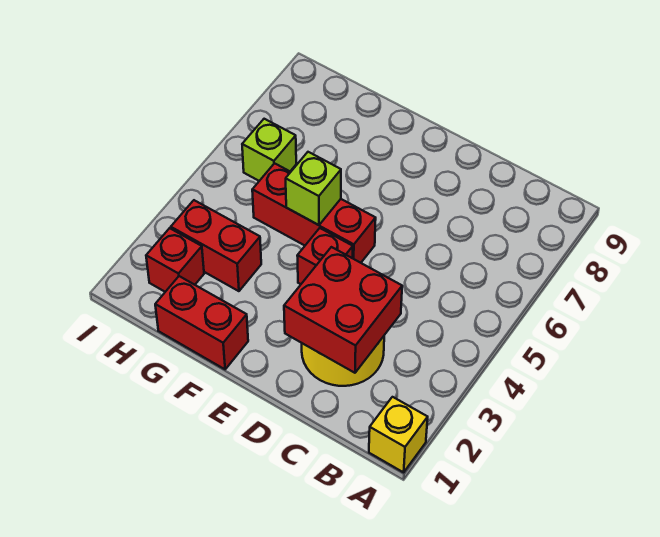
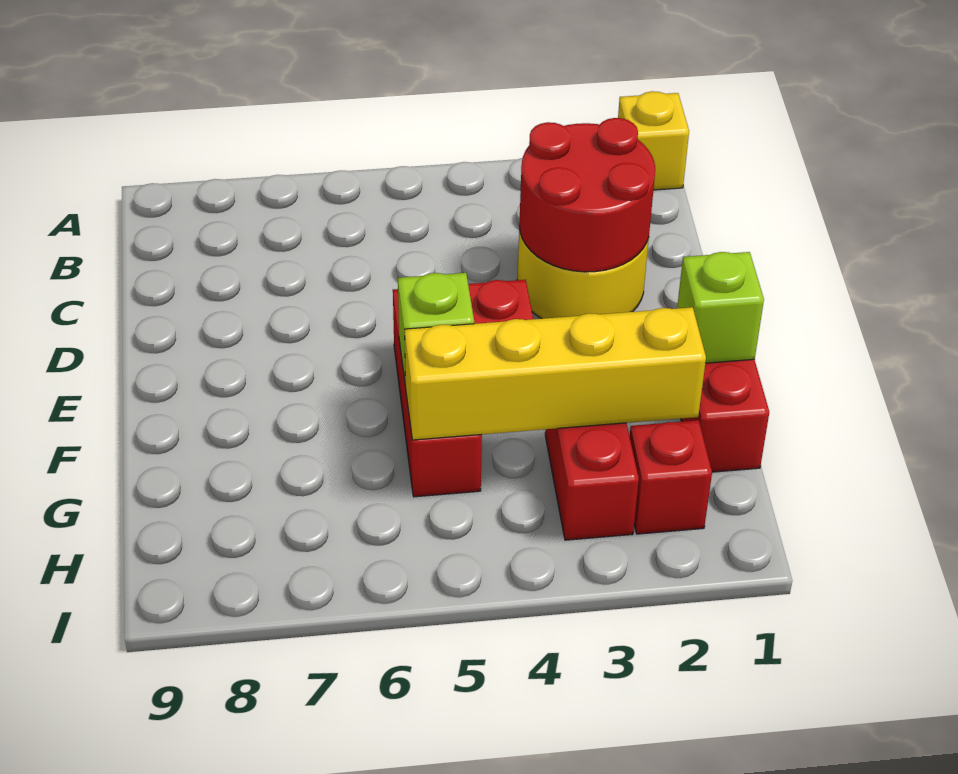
red 2x2 brick [284,247,402,373] -> red 2x2 round brick [519,118,655,272]
none -> yellow 1x4 brick [405,307,706,440]
lime 1x1 brick [242,119,296,181] -> lime 1x1 brick moved to [677,252,764,363]

